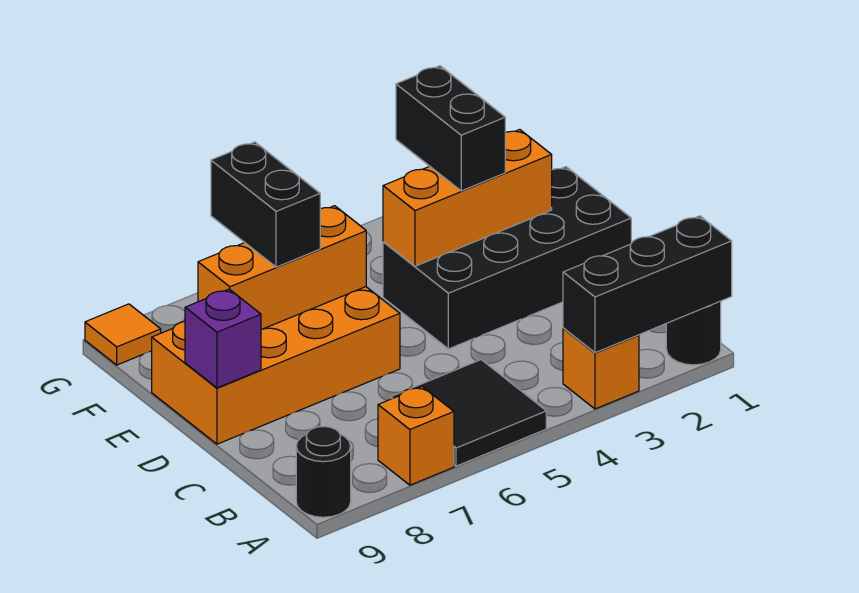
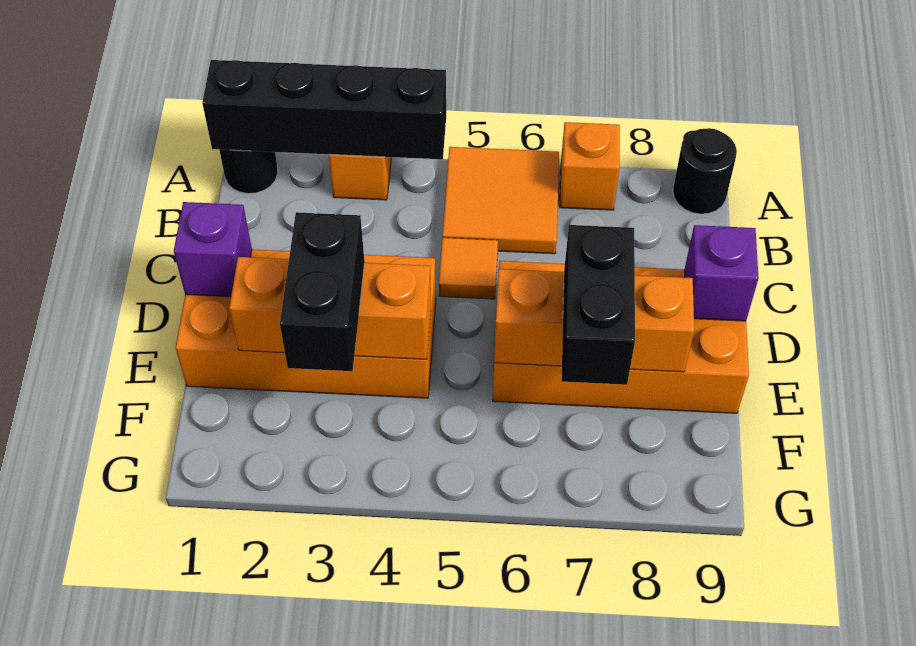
black 1x3 brick [563,216,732,353] -> black 1x4 brick [202,60,446,159]
black 2x2 tile [391,360,546,466] -> orange 2x2 tile [443,147,559,254]
black 2x4 brick [383,167,631,349] -> orange 2x4 brick [176,249,436,398]
none -> purple 1x1 brick [174,202,252,297]
orange 1x1 tile [85,304,161,365] -> orange 1x1 tile moved to [439,238,498,299]

